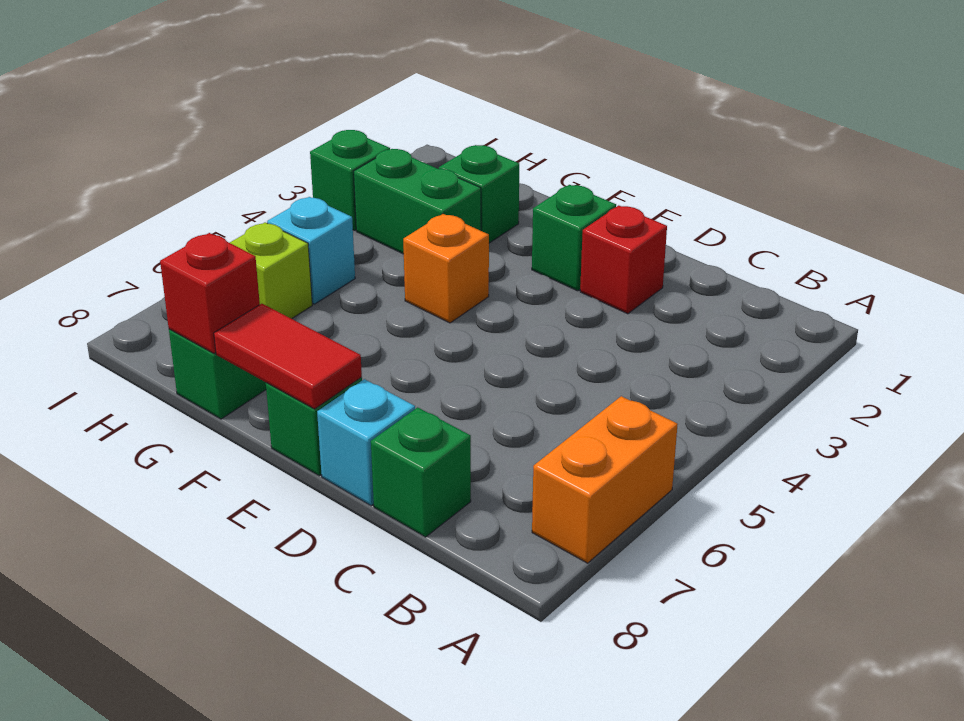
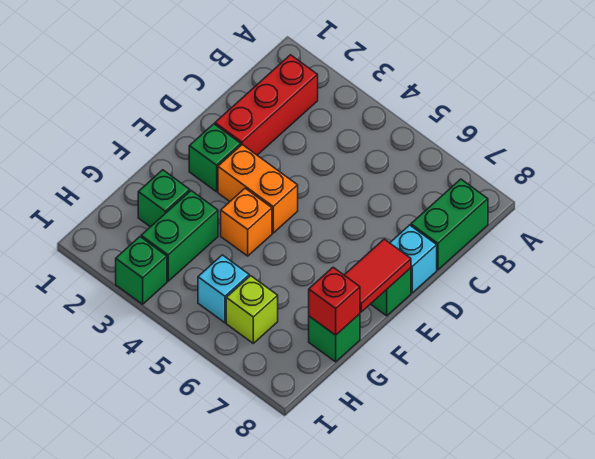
orange 1x2 brick [532,396,678,563] -> orange 1x2 brick moved to [218,145,298,233]
green 1x1 brick [371,407,471,537] -> green 1x2 brick [411,179,488,270]
red 1x1 brick [580,205,667,314] -> red 1x3 brick [215,55,318,155]

